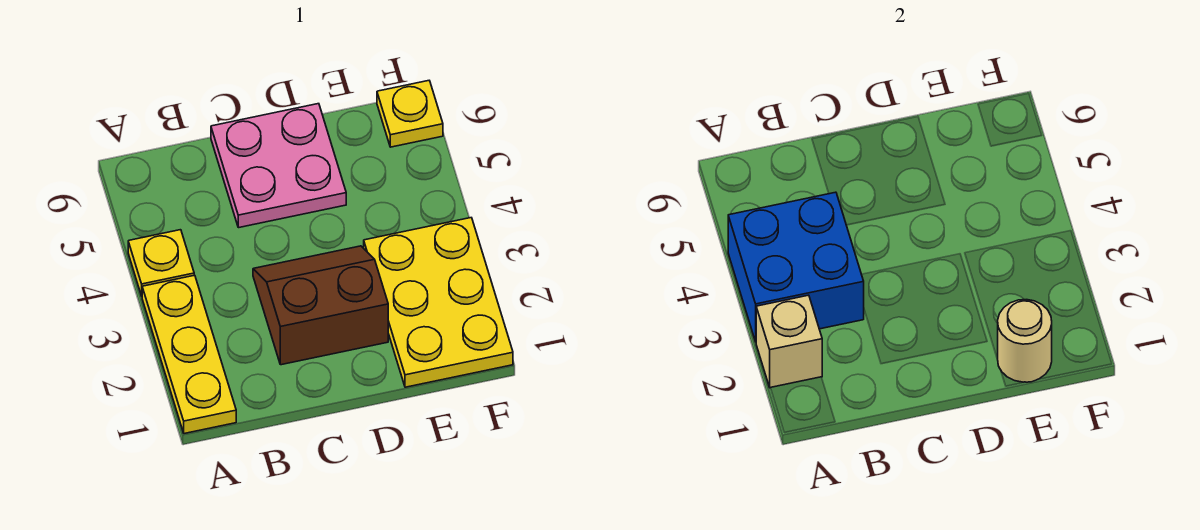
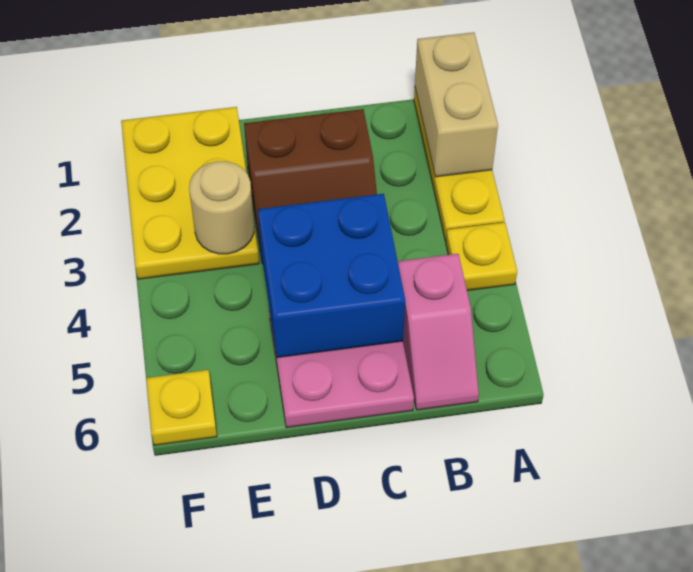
tan 1x1 brick [756,295,822,388] -> tan 1x2 brick [415,32,498,177]
blue 2x2 brick [728,192,864,342] -> blue 2x2 brick moved to [258,194,405,358]
none -> pink 1x2 slope [398,254,479,410]
tan 1x1 round brick [998,300,1052,382] -> tan 1x1 round brick moved to [189,161,254,254]

